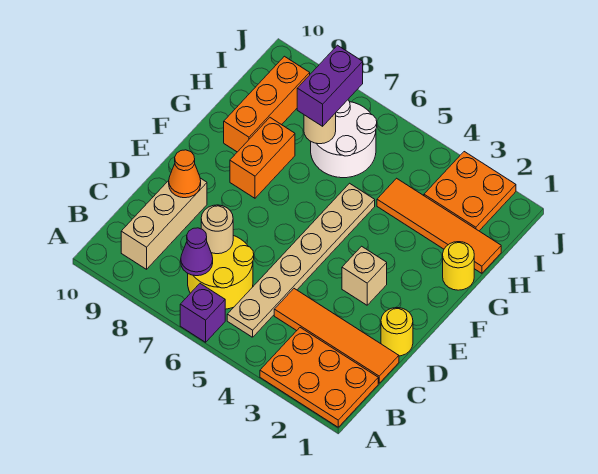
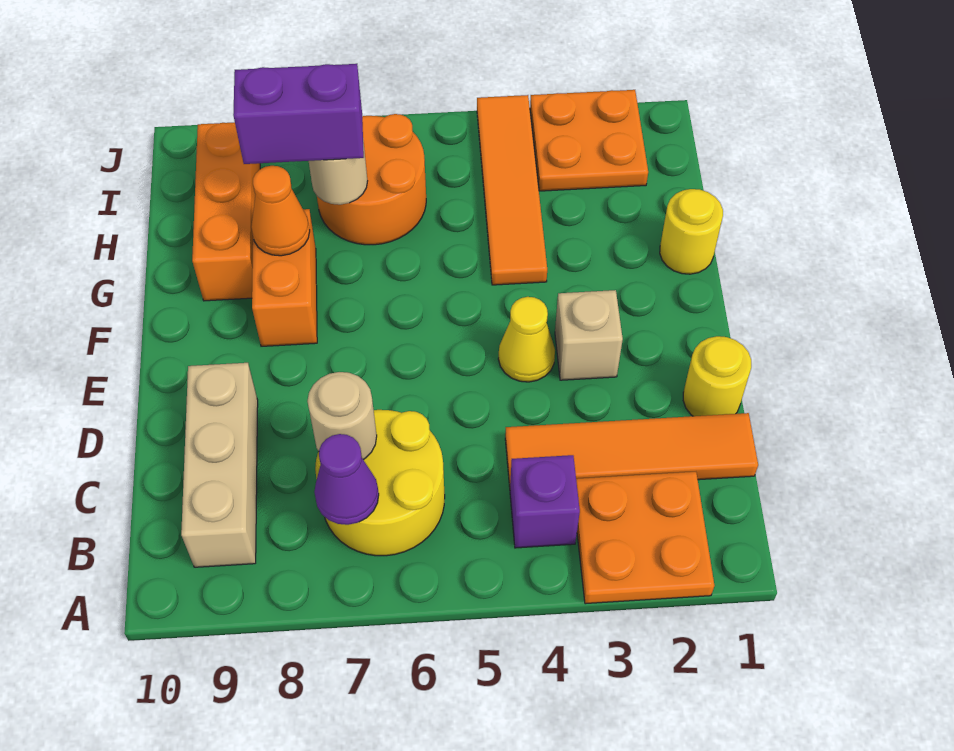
orange 2x3 plate [260,328,378,427] -> orange 2x2 plate [576,472,715,604]
purple 1x1 brick [180,284,225,342] -> purple 1x1 brick moved to [510,455,580,548]
tan 1x6 plate [227,183,375,337] -> none
orange 1x1 cone [169,150,201,198] -> orange 1x1 cone moved to [251,166,310,256]
none -> yellow 1x1 cone [498,297,555,382]
orange 1x4 tile [377,178,501,273] -> orange 1x4 tile turned to [477,95,547,285]
white 2x2 round brick [311,100,377,178] -> orange 2x2 round brick [317,114,426,245]
purple 1x2 brick [297,45,363,126] -> purple 1x2 brick turned to [233,64,364,164]

